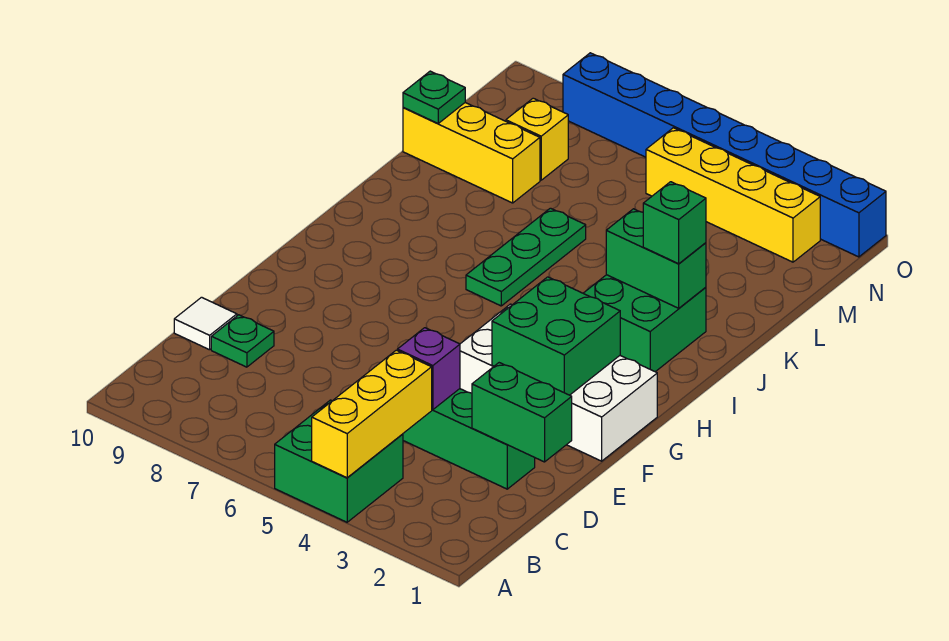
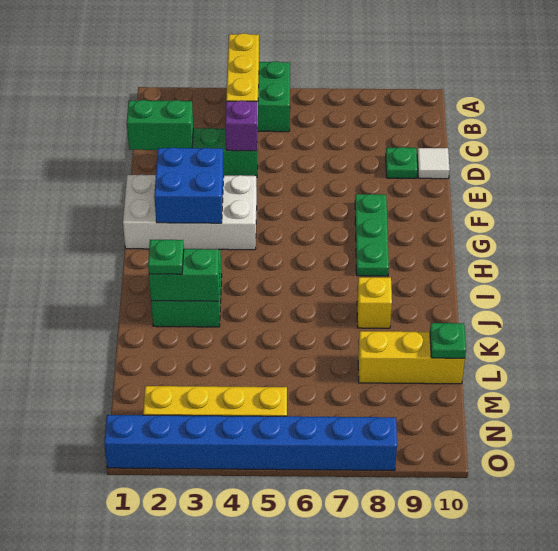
green 2x2 brick [492,277,620,395] -> blue 2x2 brick [154,147,224,223]
green 1x3 plate [466,208,586,306] -> green 1x3 plate moved to [355,194,389,276]
green 1x1 brick [643,182,706,264] -> green 1x1 plate [148,240,184,274]
yellow 1x1 brick [506,98,568,180] -> yellow 1x1 brick moved to [357,277,392,328]

